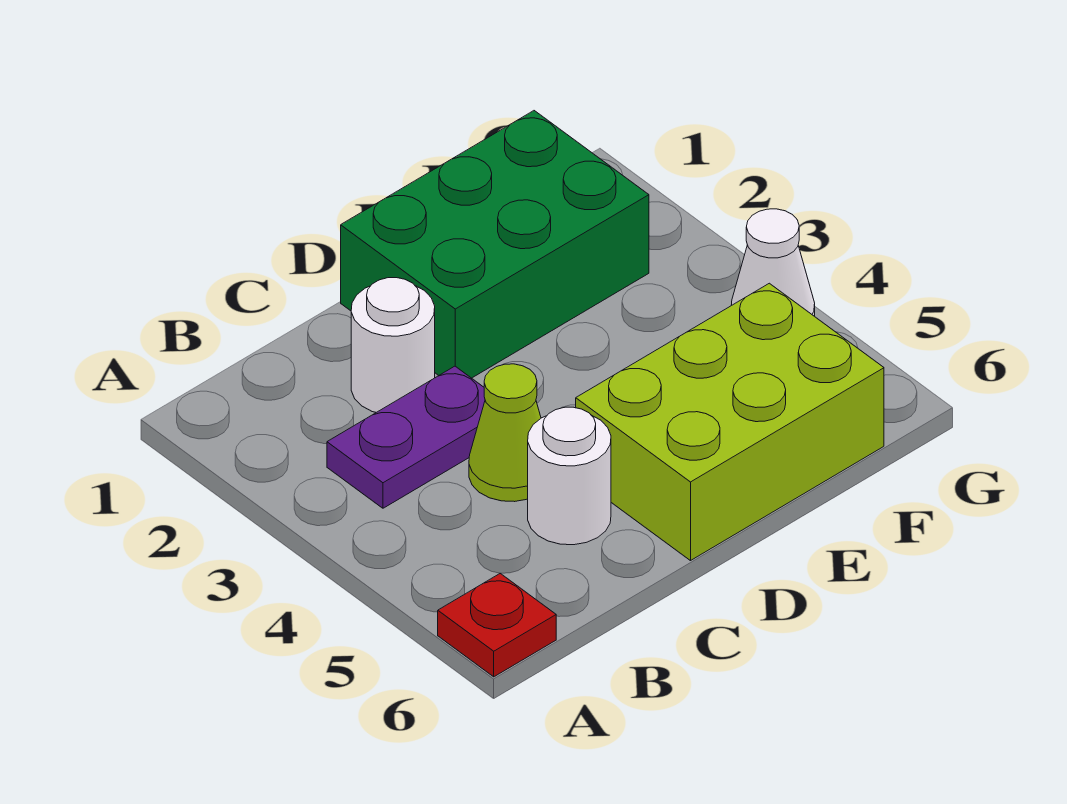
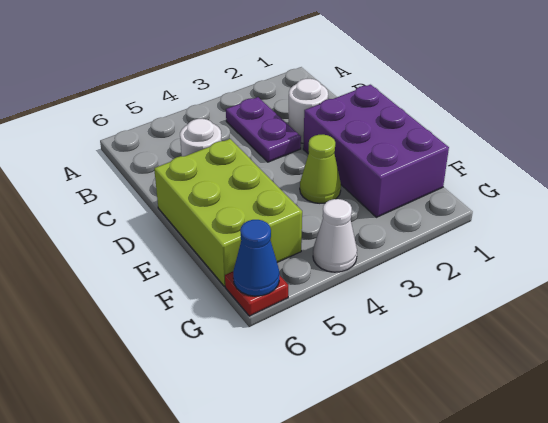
red 1x1 plate [438,573,556,677] -> red 1x1 plate moved to [225,272,288,316]
lime 1x1 cone [469,364,541,502] -> lime 1x1 cone moved to [300,135,341,203]
green 2x3 brick [341,111,649,378] -> purple 2x3 brick [303,85,449,217]
none -> blue 1x1 cone [233,220,280,296]

